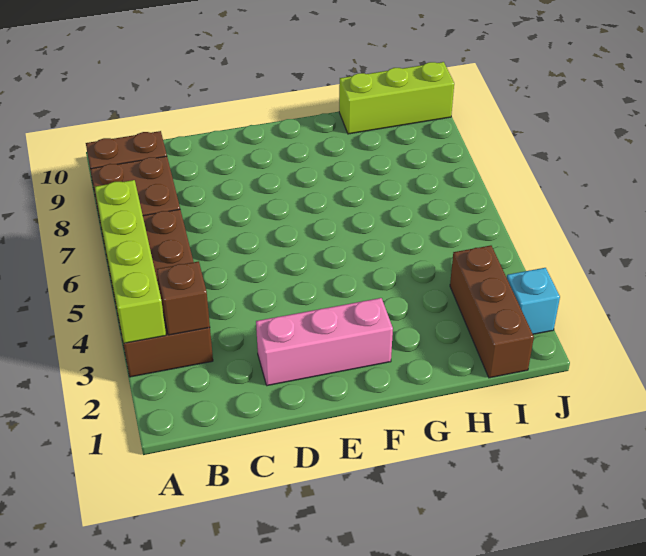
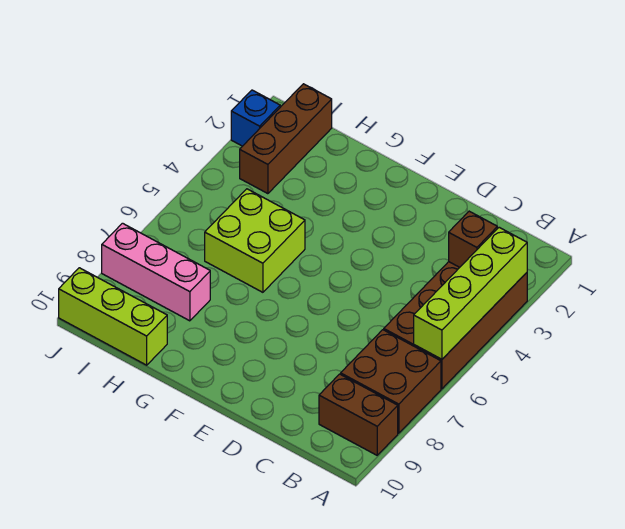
pink 1x3 brick [256,298,393,386] -> pink 1x3 brick moved to [102,223,210,321]
none -> lime 2x2 brick [205,189,305,292]
cyan 1x1 brick [507,268,560,334] -> blue 1x1 brick [231,90,280,146]

